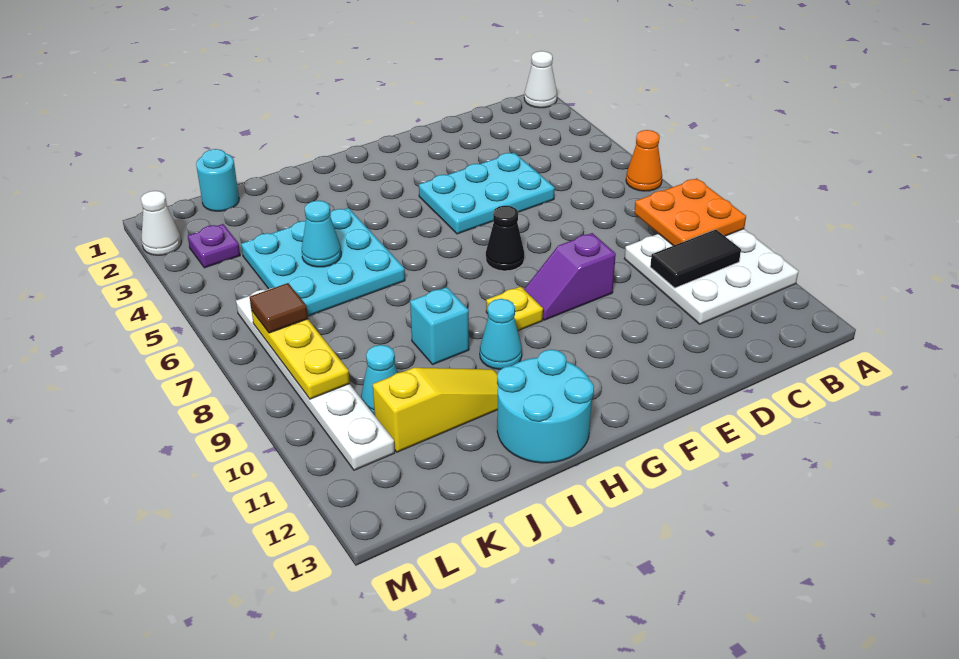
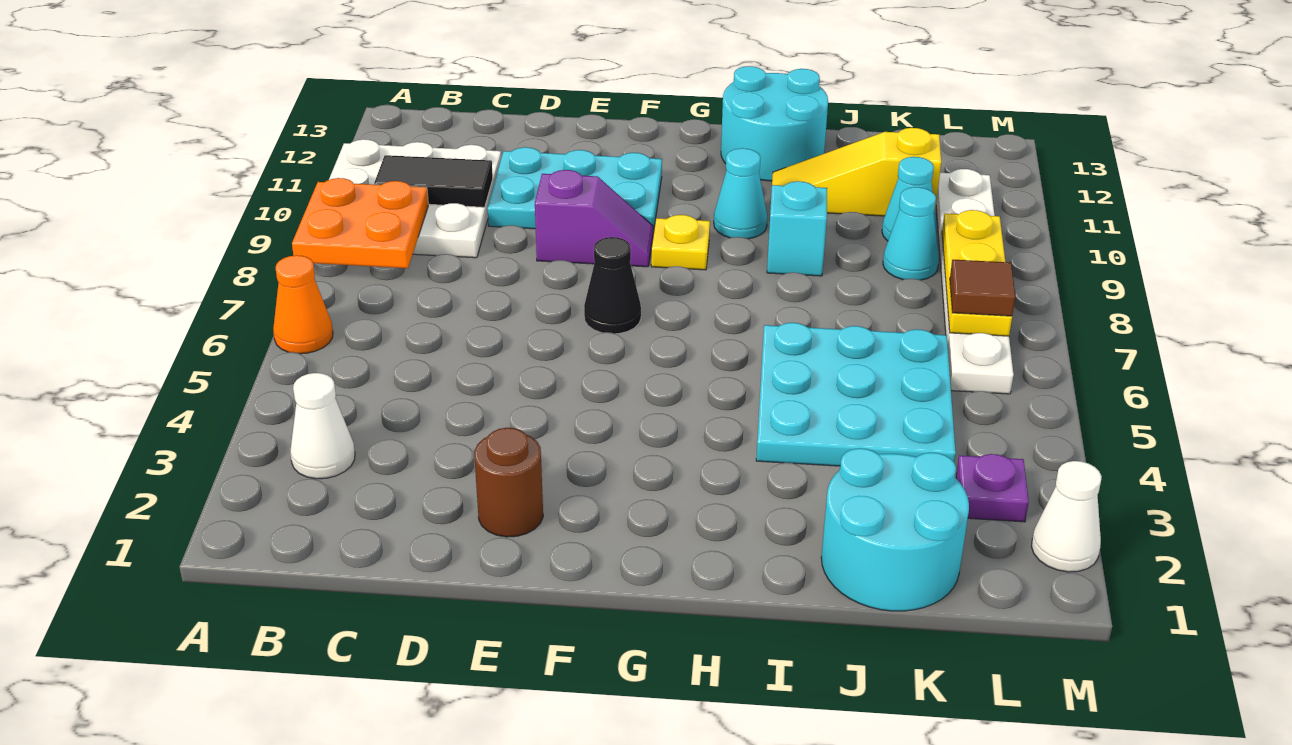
white 1x1 cone [524,51,557,108] -> white 1x1 cone moved to [290,373,355,479]
cyan 2x3 plate [419,153,555,234] -> cyan 2x3 plate moved to [487,147,662,233]
none -> brown 1x1 round brick [474,428,543,537]
cyan 1x1 cone [302,201,341,267] -> cyan 1x1 cone moved to [883,187,939,280]
cyan 1x1 round brick [196,149,239,211] -> cyan 2x2 round brick [821,448,969,611]

